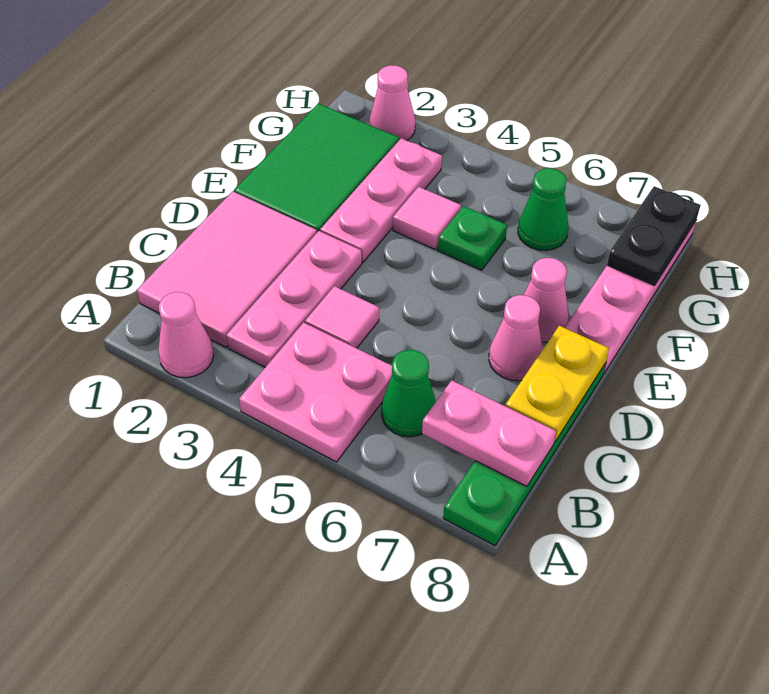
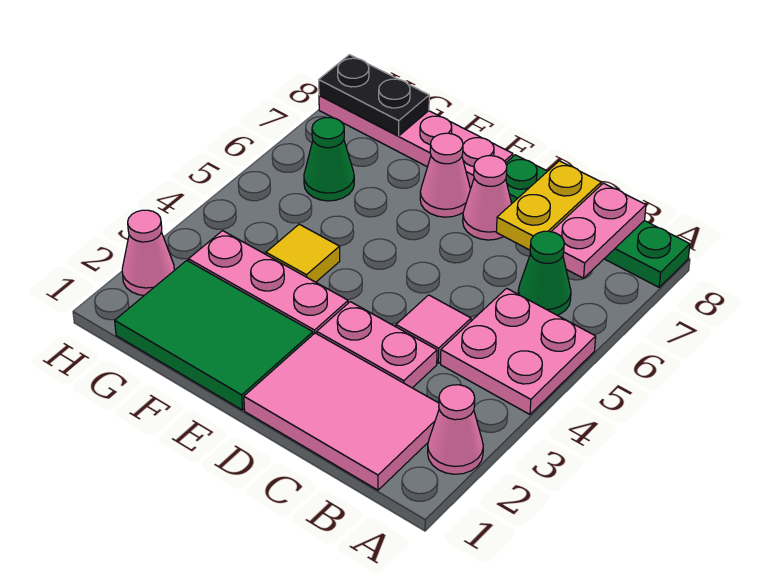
pink 1x3 plate [226,231,362,367] -> pink 1x2 plate [317,302,437,388]
yellow 1x2 plate [506,326,609,442] -> yellow 1x2 plate turned to [496,161,601,250]
pink 1x1 tile [393,187,461,250] -> yellow 1x1 tile [266,224,340,282]
green 1x1 plate [438,206,507,270] -> none

